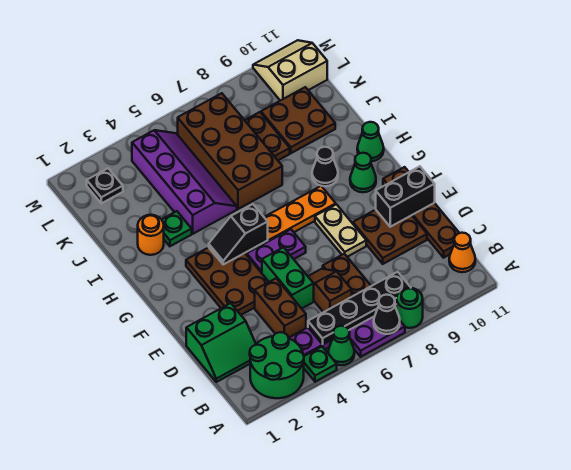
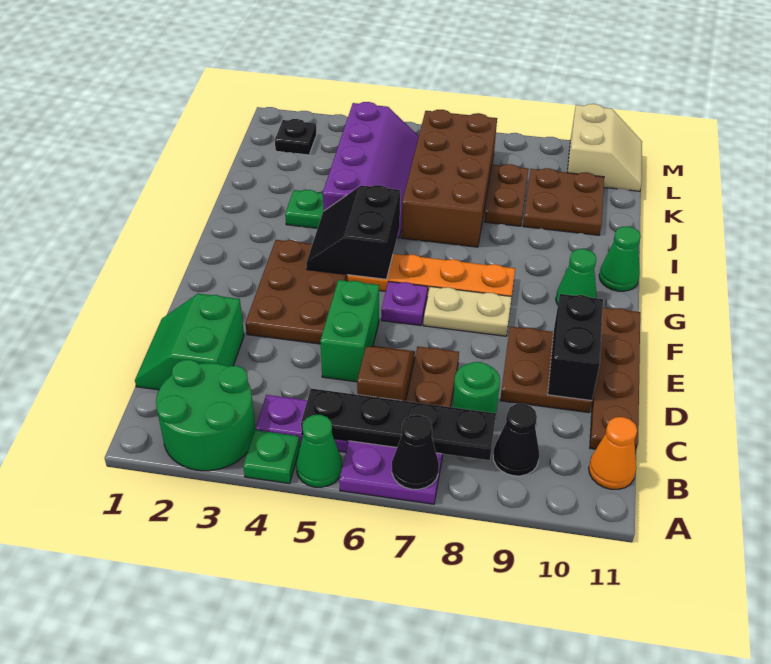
green 1x1 round brick [396,288,423,328] -> green 1x1 round brick moved to [453,362,500,419]
green 2x2 slope [186,303,256,382] -> green 2x2 slope turned to [135,294,244,390]
brown 1x2 brick [255,279,306,338] -> none
tan 1x2 plate [315,204,366,257] -> tan 1x2 plate turned to [423,287,512,336]
black 1x2 brick [376,166,435,227] -> black 1x2 brick turned to [548,294,603,401]
purple 1x2 plate [247,229,306,273] -> purple 1x1 plate [381,281,428,326]
black 1x2 slope [209,204,268,264] -> black 2x2 slope [306,185,400,279]
black 1x1 cone [312,147,338,186] -> black 1x1 cone moved to [493,404,539,476]
orange 1x1 round brick [138,215,164,255] -> none
tan 2x2 slope [253,40,327,101] -> tan 2x2 slope turned to [567,104,642,191]

